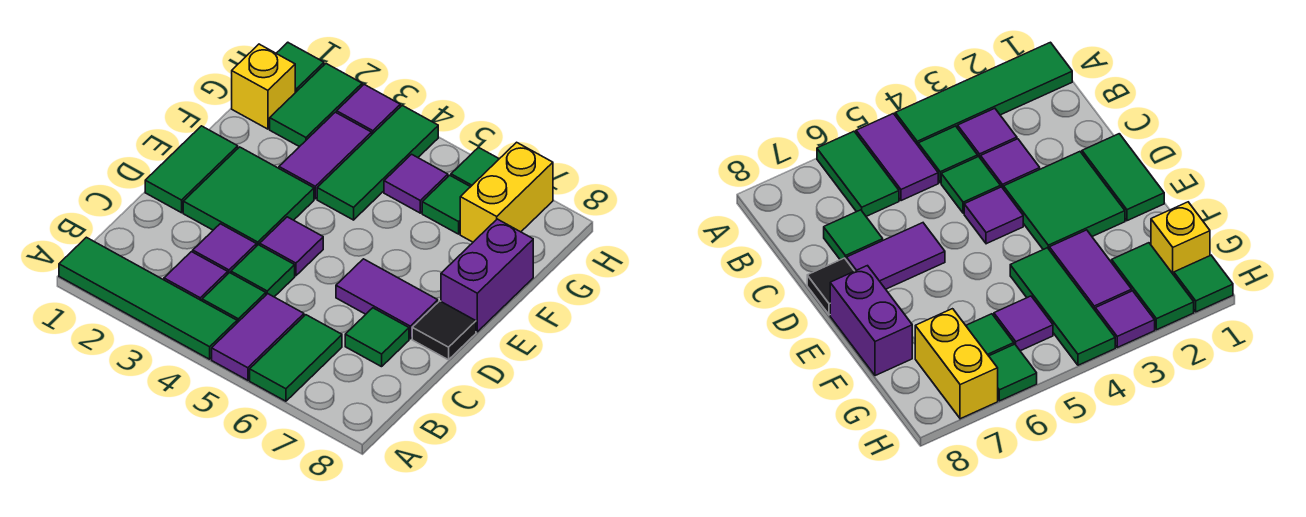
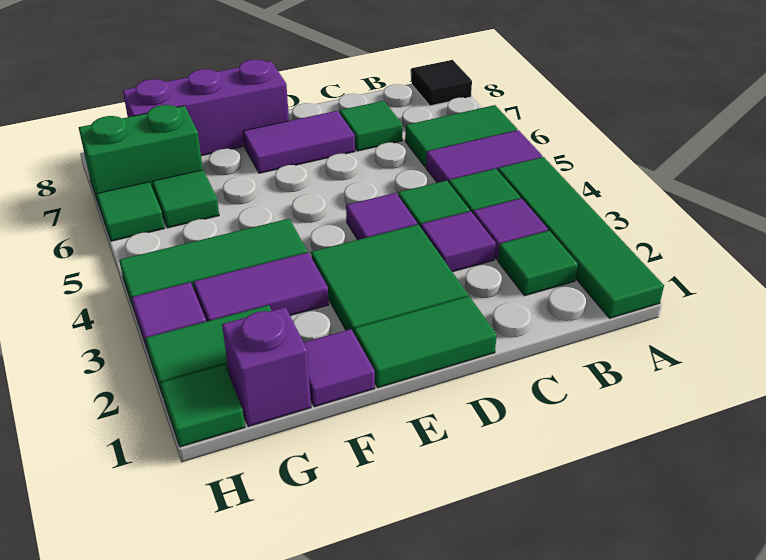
none -> green 1x1 tile [498,231,578,296]
purple 1x2 tile [336,259,438,339] -> purple 1x2 tile turned to [243,111,355,173]
black 1x1 tile [412,301,476,360] -> black 1x1 tile moved to [412,60,472,106]
purple 1x2 brick [441,219,533,332] -> purple 1x3 brick [123,60,289,156]
yellow 1x1 brick [232,44,295,129] -> purple 1x1 brick [222,307,311,426]
purple 1x1 tile [384,154,448,213] -> purple 1x1 tile moved to [304,329,375,407]
yellow 1x2 brick [460,142,553,242] -> green 1x2 brick [79,105,203,205]

